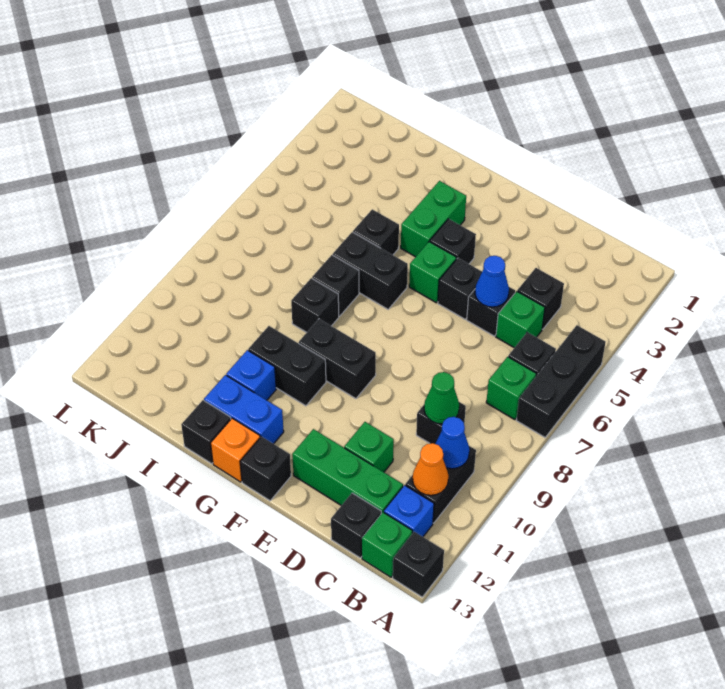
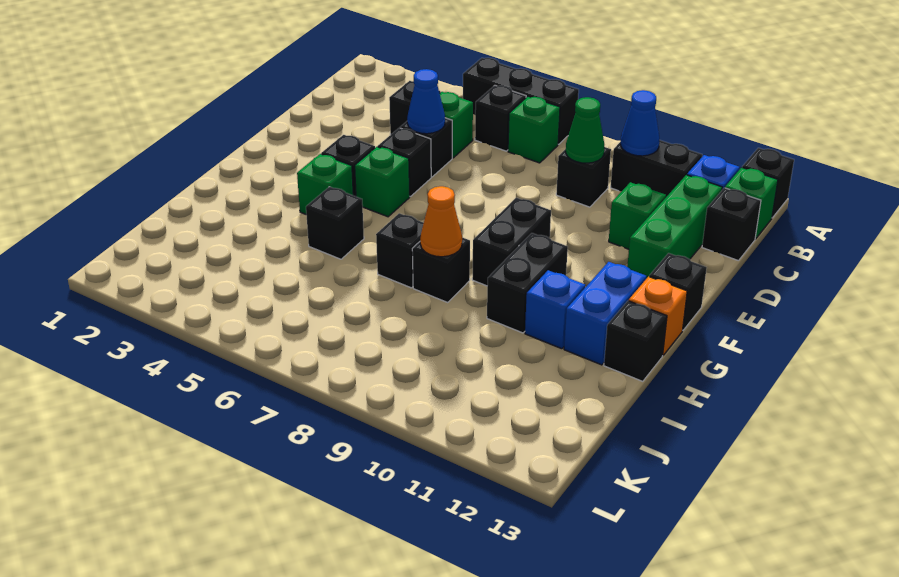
orange 1x1 cone [413,443,448,495] -> orange 1x1 cone moved to [420,186,462,257]
green 1x2 brick [401,181,466,257] -> green 1x1 brick [297,154,353,214]
black 1x2 brick [333,232,408,309] -> none

